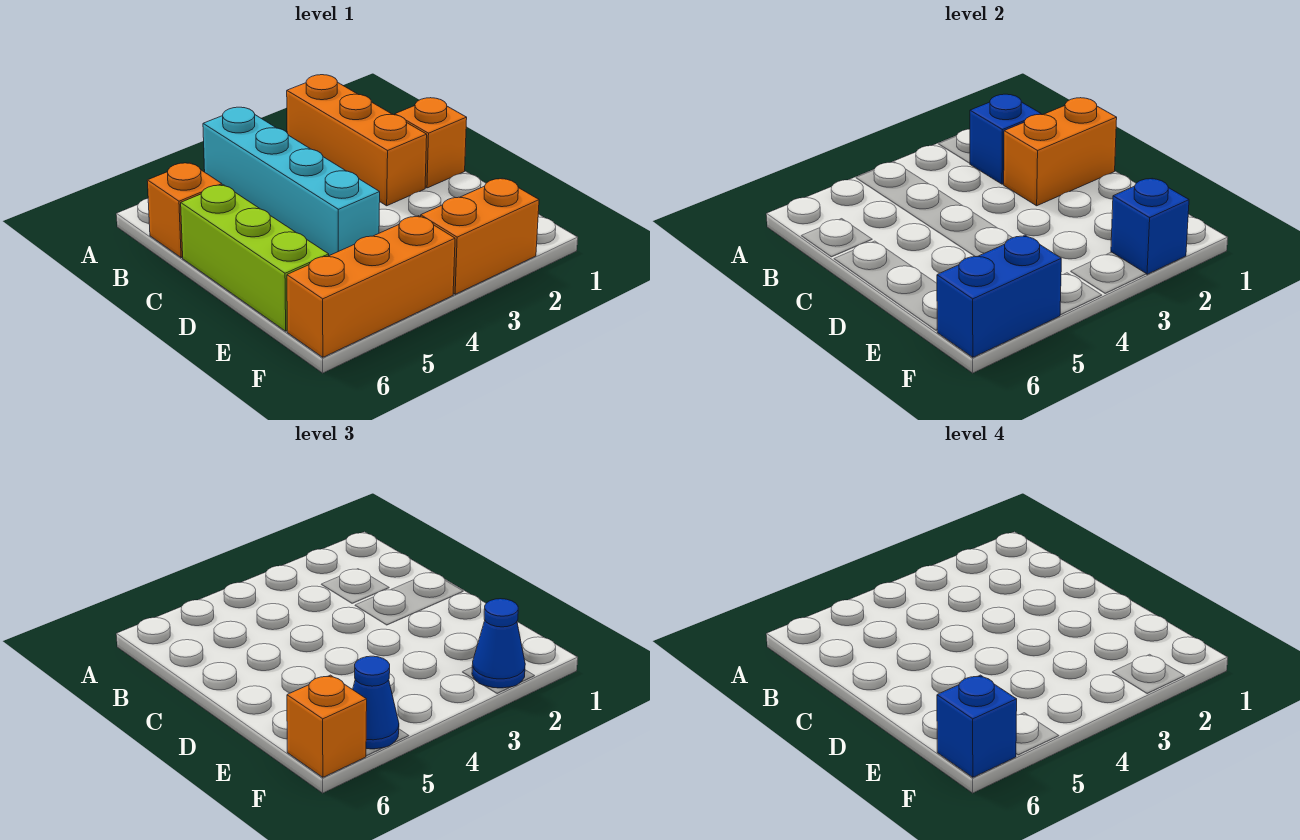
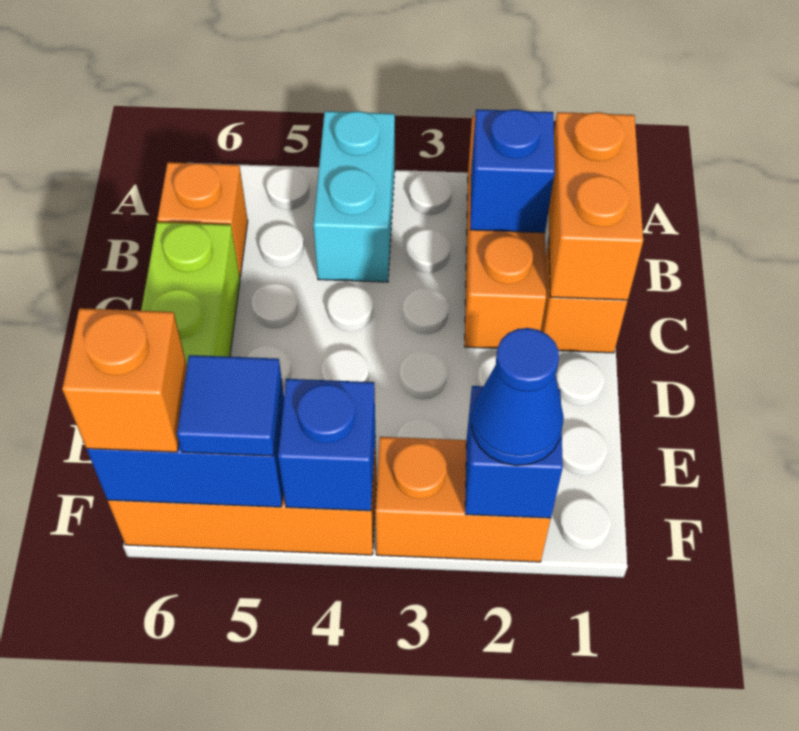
cyan 1x4 brick [203,107,380,256] -> cyan 1x2 brick [313,111,395,282]
orange 1x2 brick [1004,98,1117,206] -> orange 1x2 brick turned to [548,112,643,300]
blue 1x1 cone [353,656,399,749] -> blue 1x1 tile [177,355,281,456]
blue 1x1 brick [937,675,1017,777] -> blue 1x1 brick moved to [278,379,376,511]

